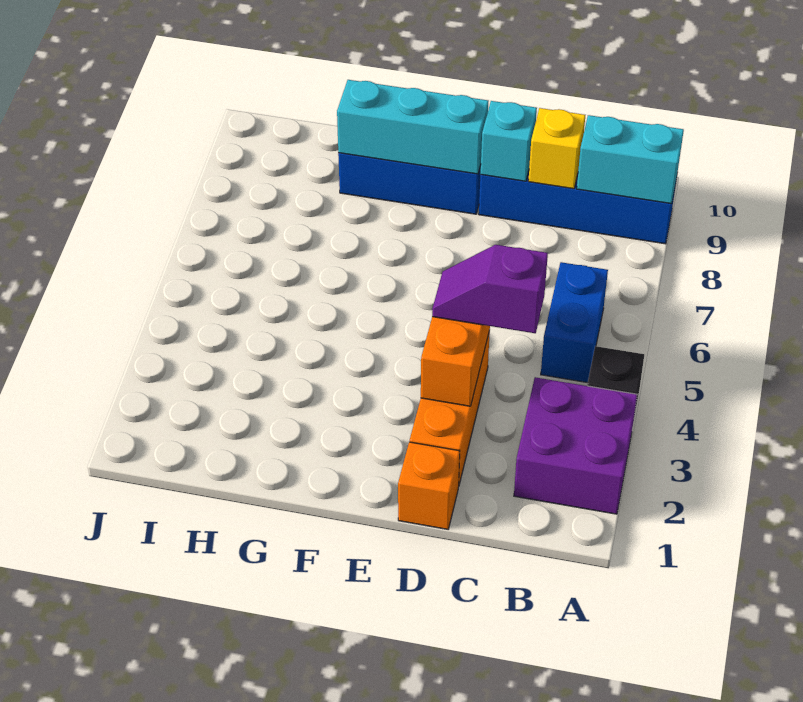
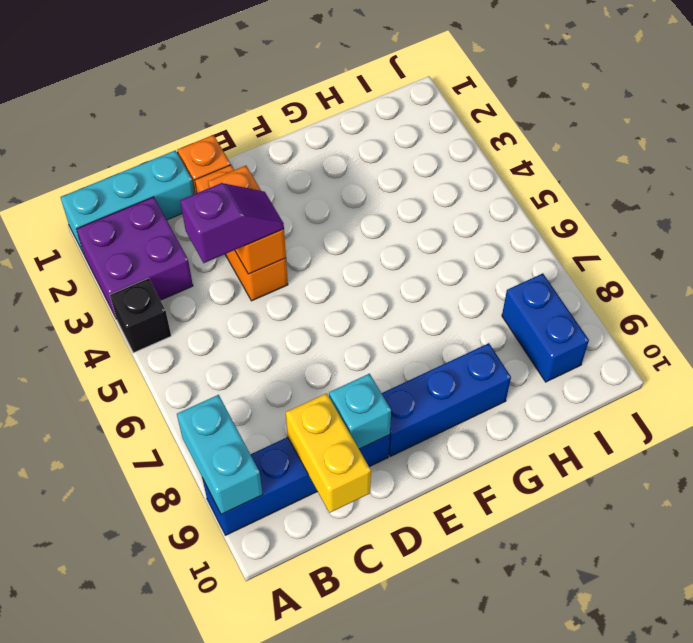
cyan 1x2 brick [577,115,684,204] -> cyan 1x2 brick turned to [177,395,263,514]
blue 1x2 brick [541,262,608,383] -> blue 1x2 brick moved to [502,273,589,382]
yellow 1x1 brick [528,108,585,189] -> yellow 1x2 brick [286,393,371,513]
cyan 1x3 brick [337,80,488,174] -> cyan 1x3 brick moved to [60,150,194,254]

